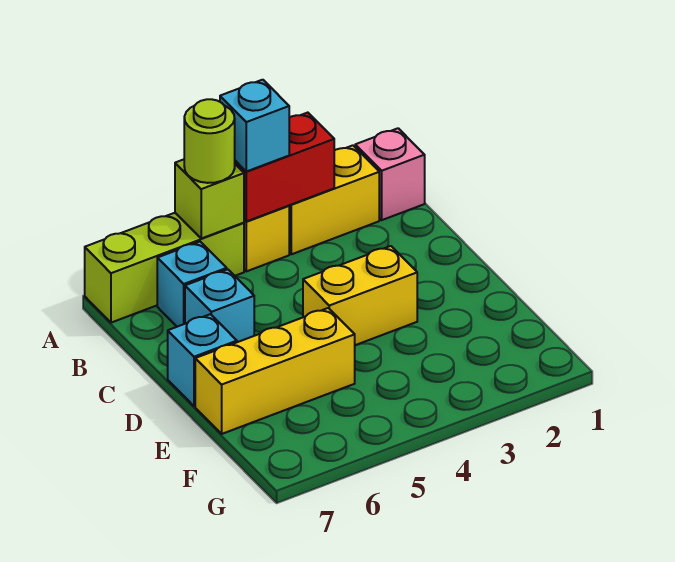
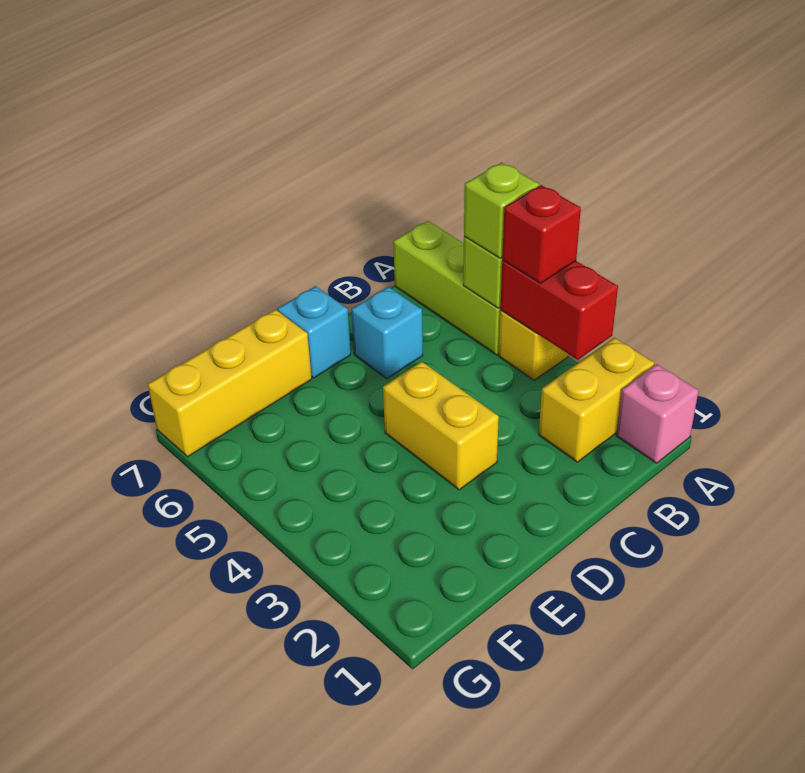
yellow 1x2 brick [289,145,379,254] -> yellow 1x2 brick turned to [539,338,654,462]
cyan 1x1 brick [220,80,289,171] -> red 1x1 brick [502,185,581,283]
lime 1x1 round brick [184,99,235,183] -> lime 1x1 brick [464,162,539,258]
cyan 1x1 brick [157,242,227,327] -> none
yellow 1x3 brick [195,308,355,434] -> yellow 1x3 brick turned to [148,310,312,457]

